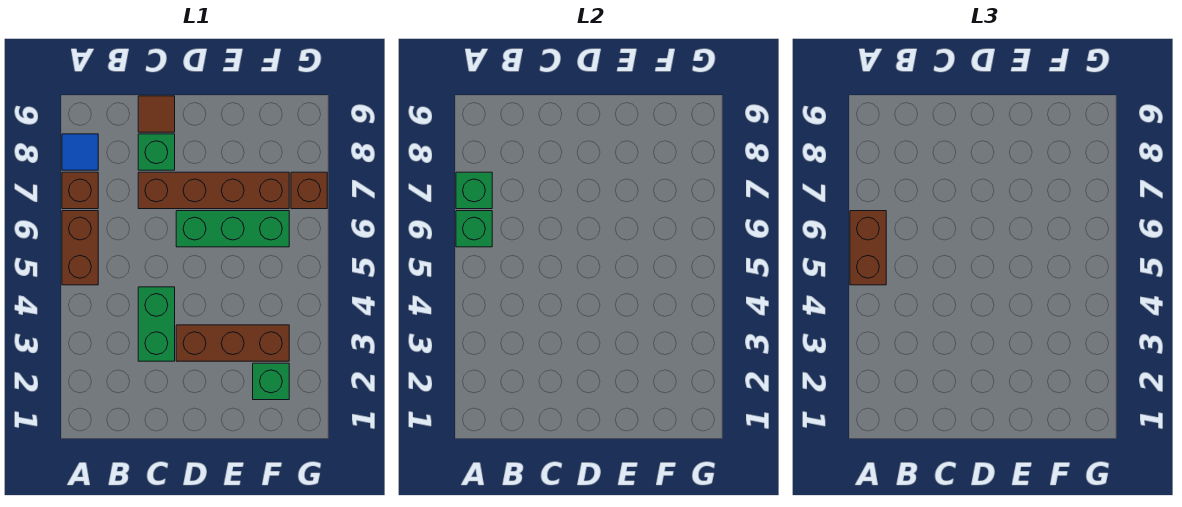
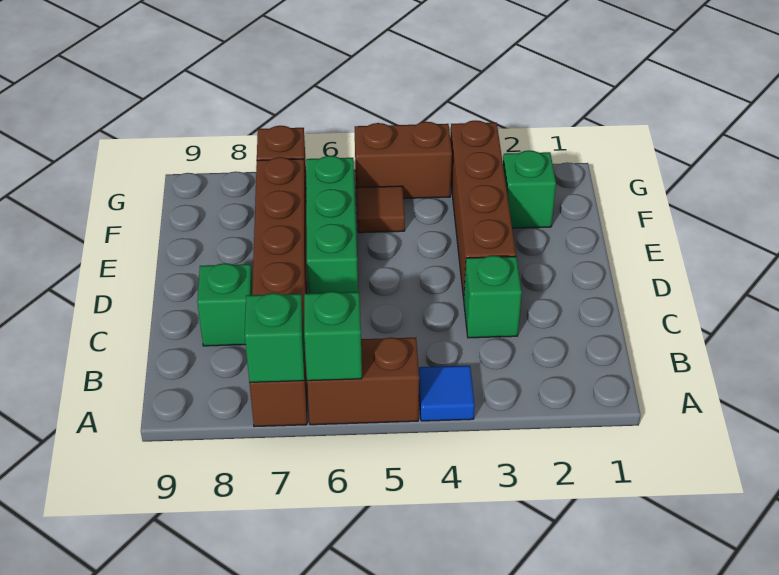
brown 1x2 brick [850,211,886,285] -> brown 1x2 brick moved to [355,122,452,199]
blue 1x1 tile [62,134,98,170] -> blue 1x1 tile moved to [419,366,475,421]
green 1x2 brick [138,287,175,361] -> green 1x1 brick [464,256,522,338]
brown 1x1 tile [138,96,175,132] -> brown 1x1 tile moved to [356,186,405,233]
brown 1x3 brick [176,325,289,361] -> brown 1x4 brick [450,120,516,299]

